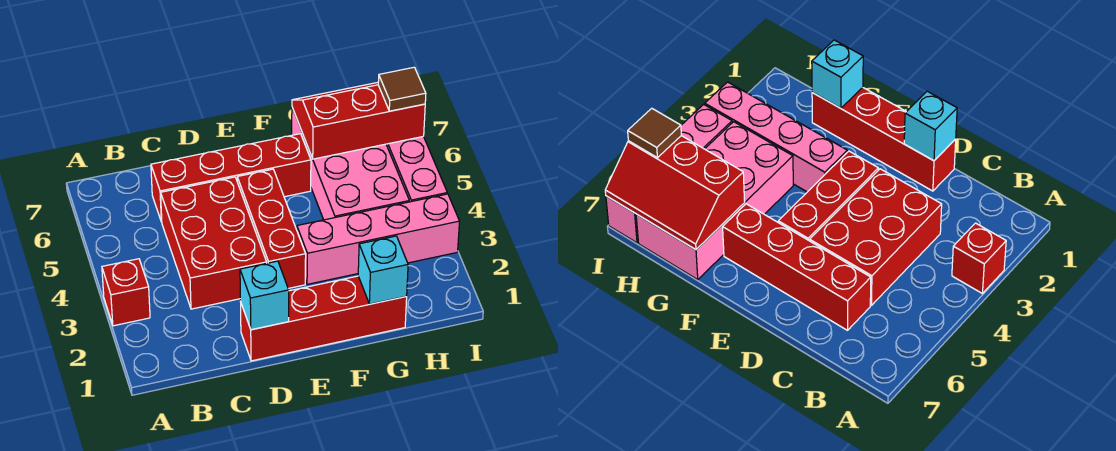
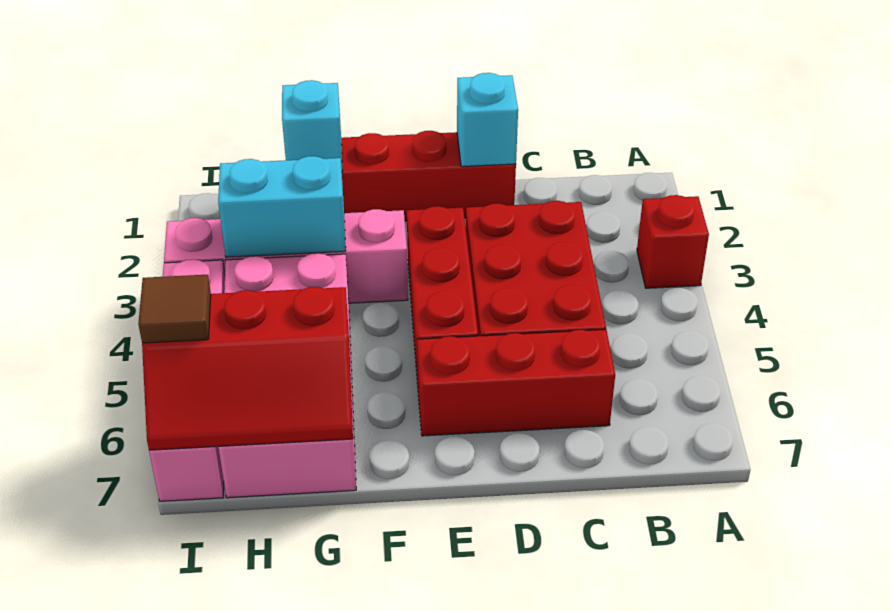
red 1x4 brick [151,134,311,222] -> red 1x3 brick [417,329,615,436]
none -> cyan 1x2 brick [218,156,346,257]

